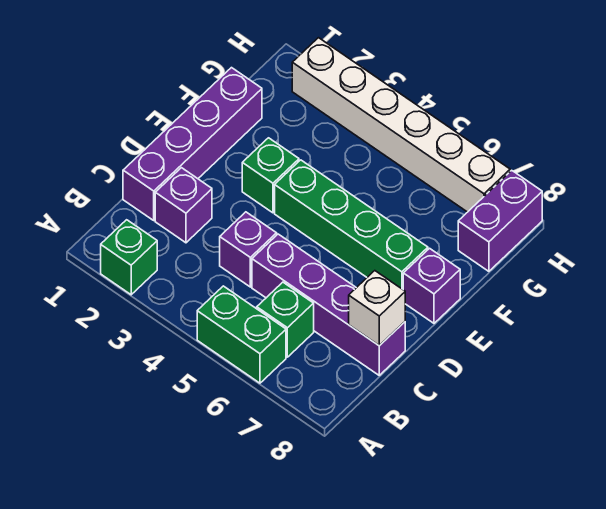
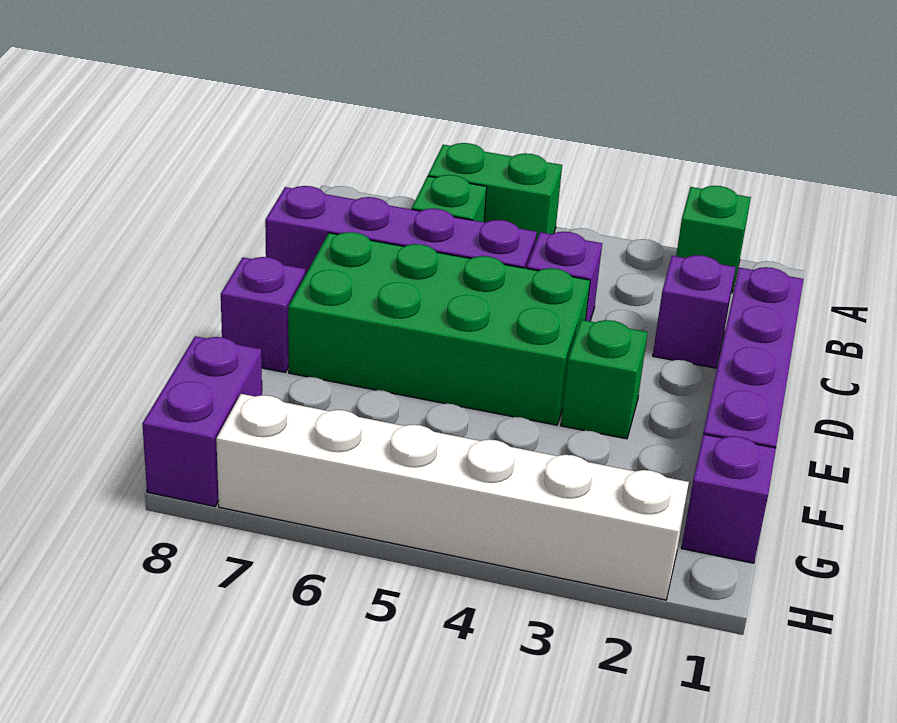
white 1x1 brick [349,271,405,346] -> none
green 1x4 brick [275,160,428,289] -> green 2x4 brick [288,232,590,425]
none -> purple 1x1 brick [682,434,776,563]

